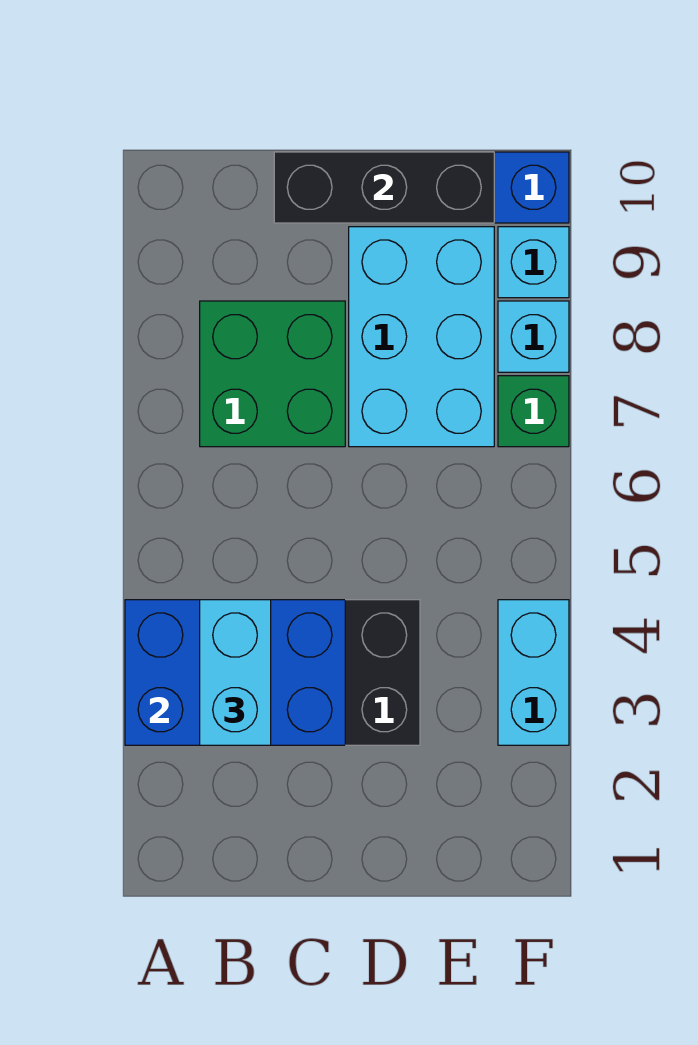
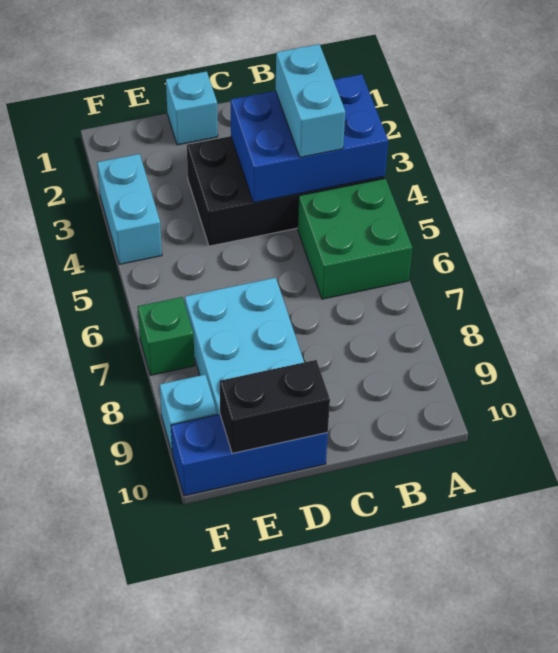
green 2x2 brick [200,301,345,447] -> green 2x2 brick moved to [298,178,413,299]
black 1x3 brick [274,152,494,223] -> black 1x2 brick [220,360,330,454]
cyan 1x1 brick [498,301,569,372] -> cyan 1x1 brick moved to [166,71,218,145]

